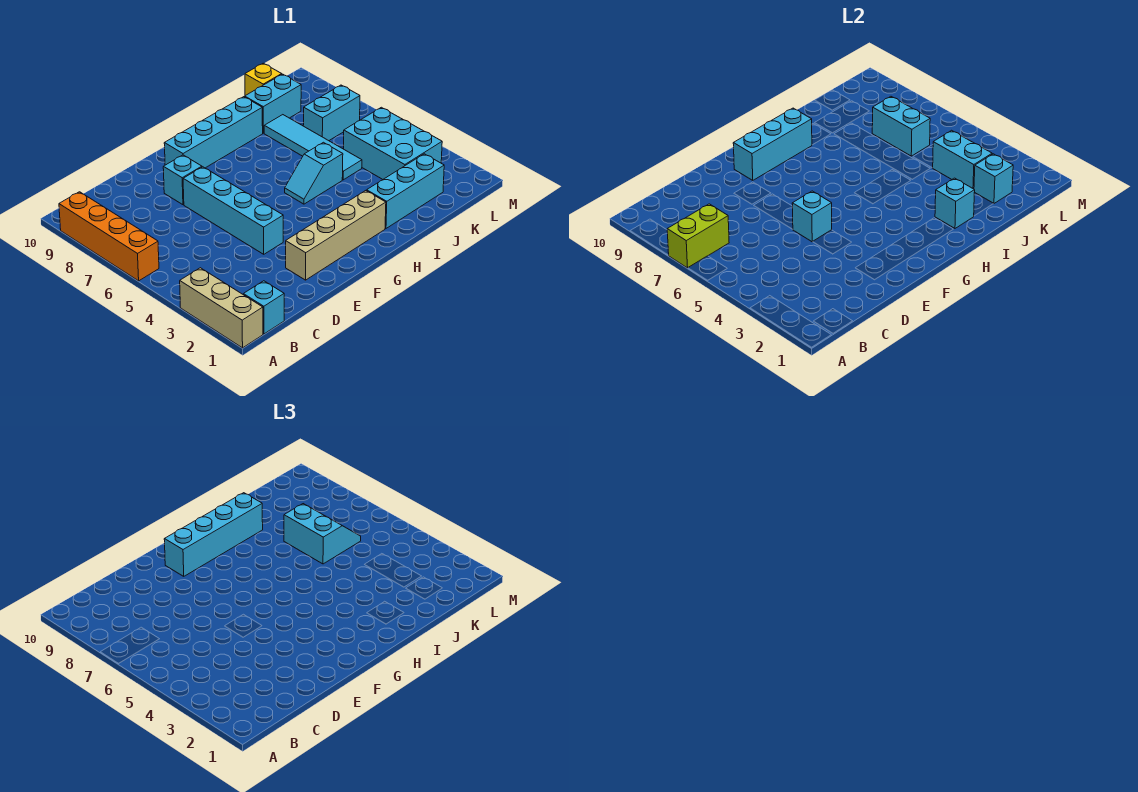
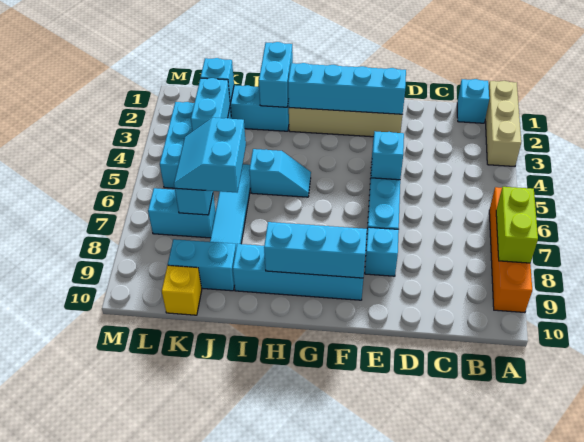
lime 1x2 brick [667,204,729,268] -> lime 1x2 brick turned to [496,187,538,263]
cyan 1x4 brick [164,493,263,576] -> cyan 1x4 brick moved to [288,63,406,114]
cyan 1x1 brick [935,178,975,228] -> cyan 1x2 brick [259,42,293,107]

